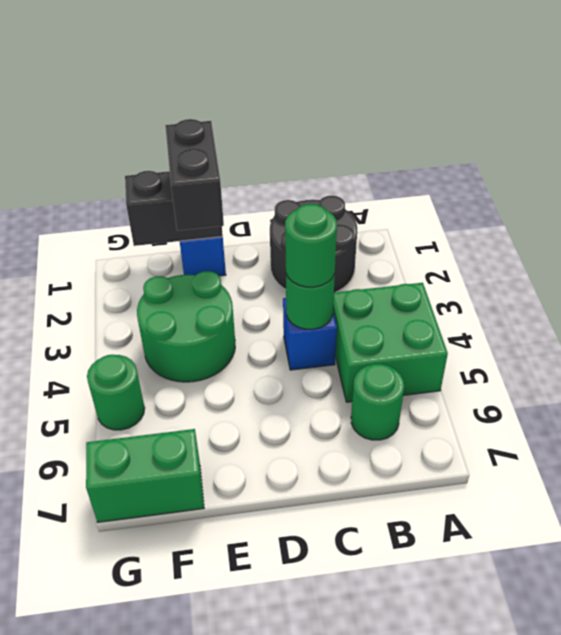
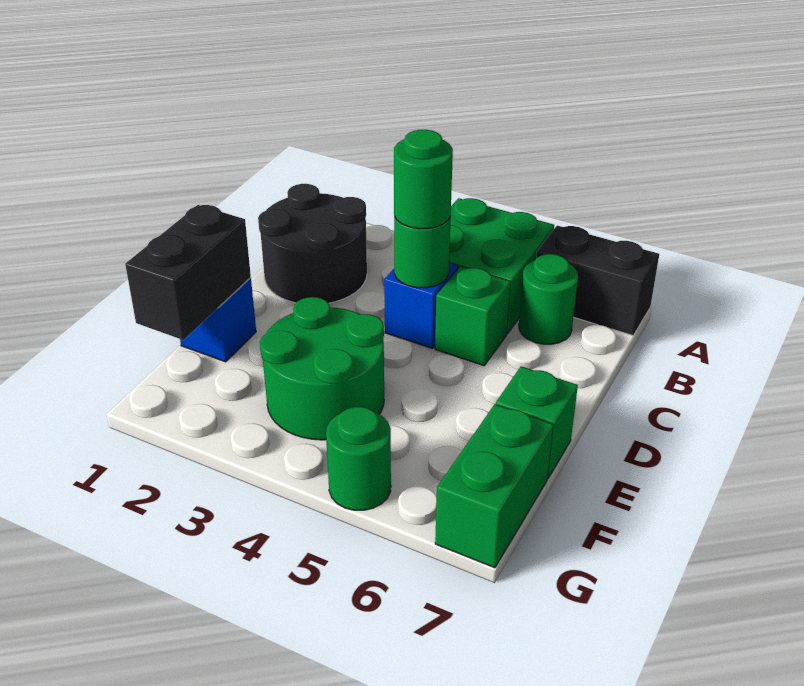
none -> green 1x1 brick [435,267,511,366]
black 1x2 brick [165,119,224,231] -> black 1x2 brick moved to [536,226,659,335]
none -> green 1x1 brick [496,366,578,478]

